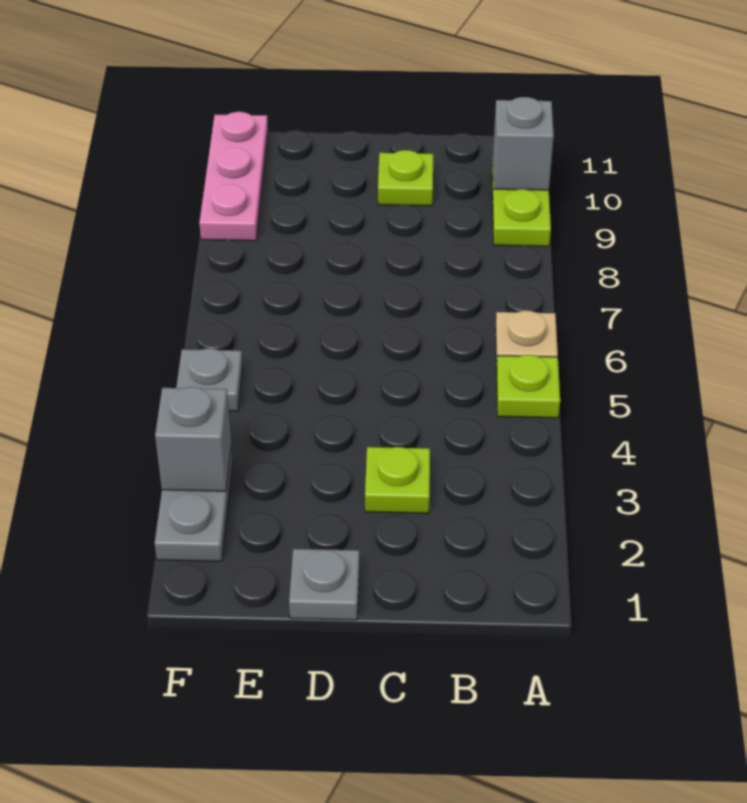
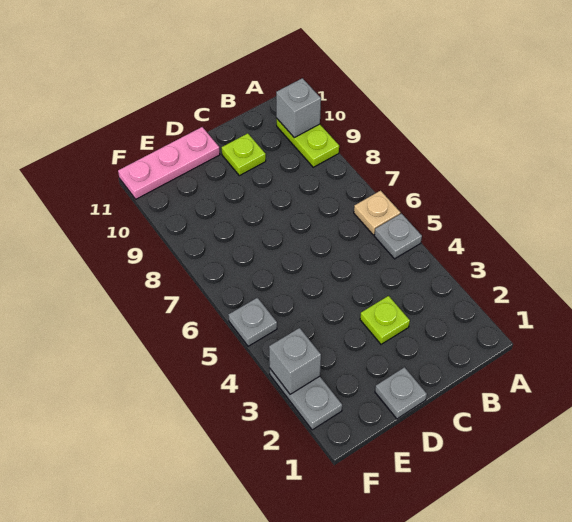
lime 1x1 plate [496,355,560,418] -> grey 1x1 plate [374,214,422,259]
pink 1x3 plate [199,112,268,241] -> pink 1x3 plate turned to [118,127,220,199]

